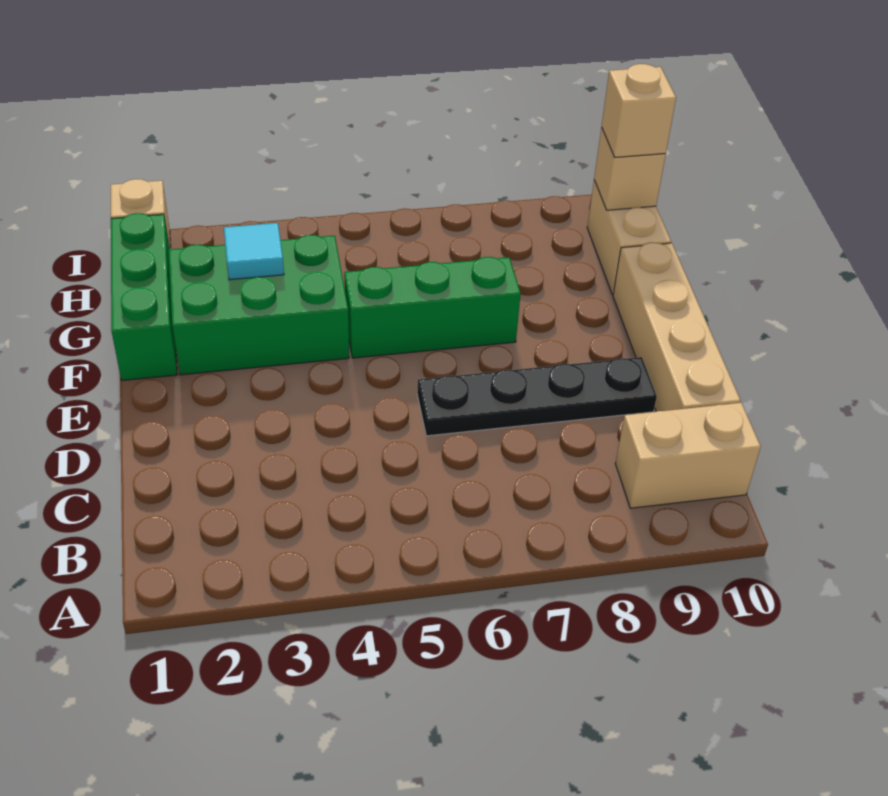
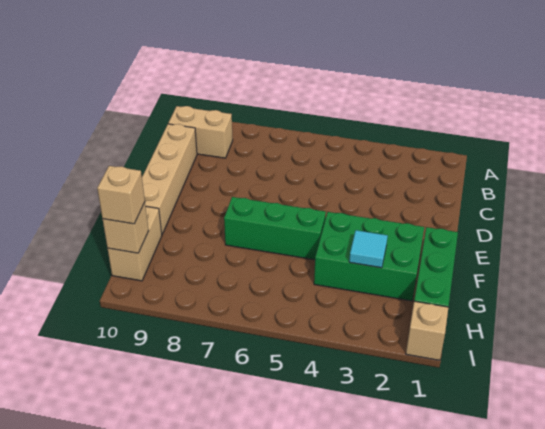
black 1x4 plate [417,357,657,436] -> none

